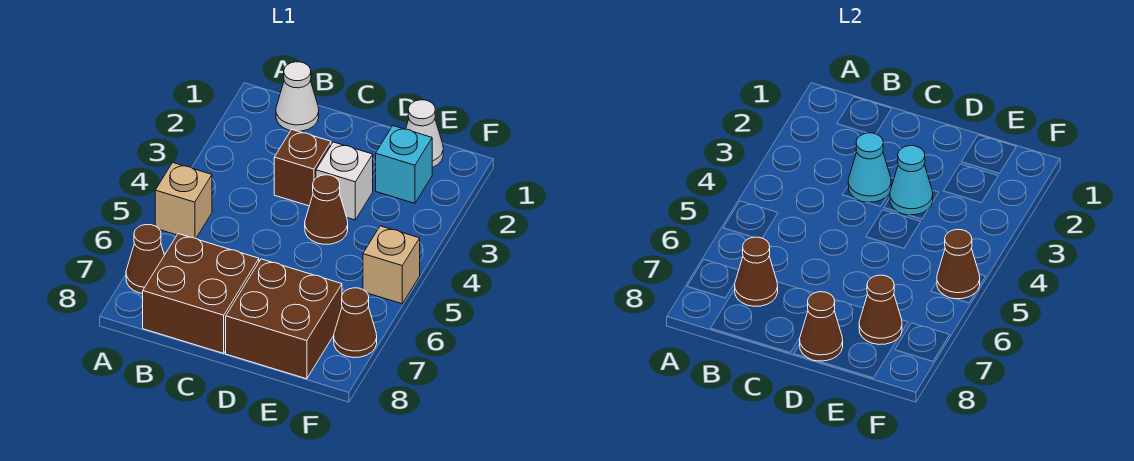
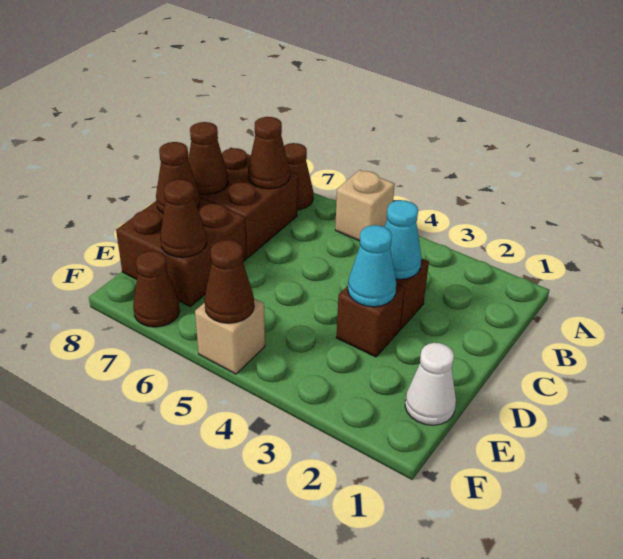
white 1x1 cone [276,62,319,131] -> none
white 1x1 brick [316,142,373,220] -> brown 1x1 brick [336,284,404,357]
brown 1x1 cone [305,175,348,244] -> brown 1x1 cone moved to [188,122,228,195]
cyan 1x1 brick [376,126,432,203] -> none

